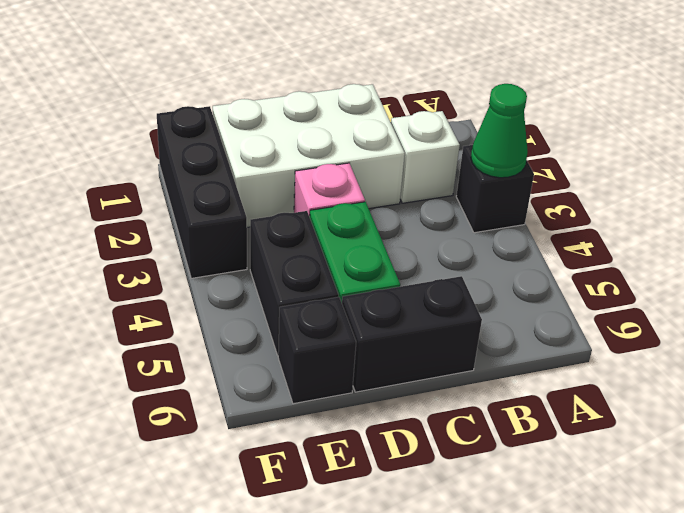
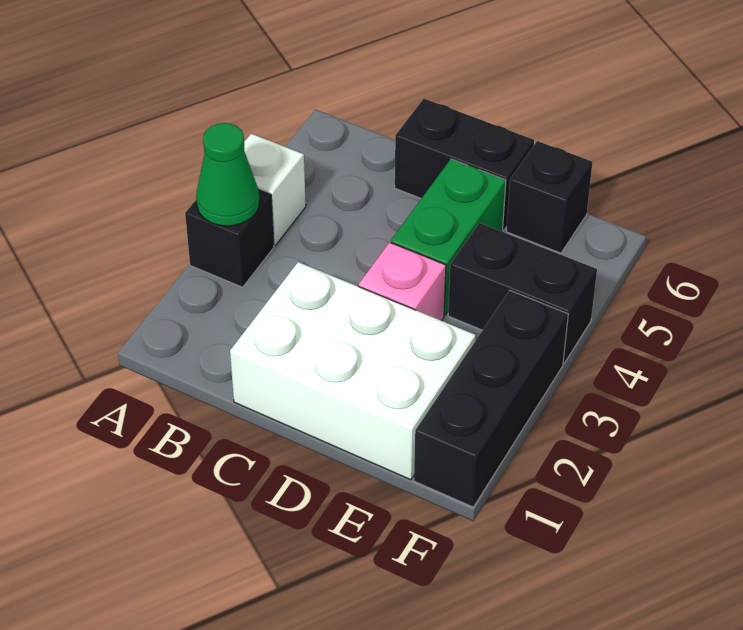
white 1x1 brick [391,111,460,203] -> white 1x1 brick moved to [244,134,306,245]
black 1x2 brick [250,211,339,355] -> black 1x2 brick turned to [448,223,597,363]

